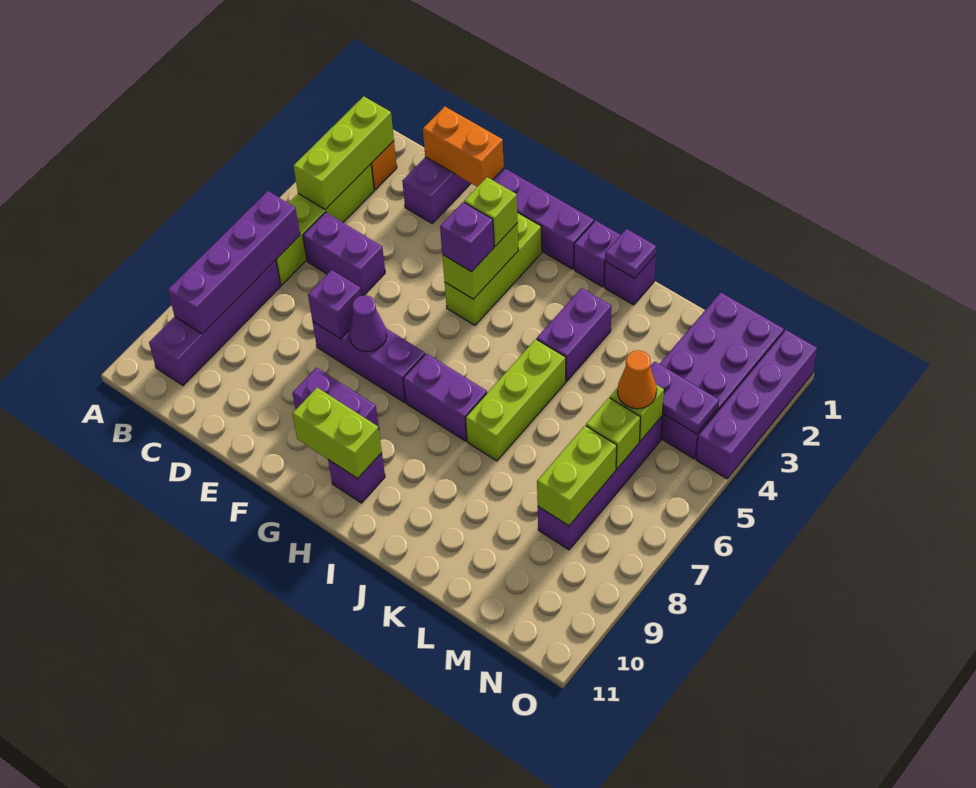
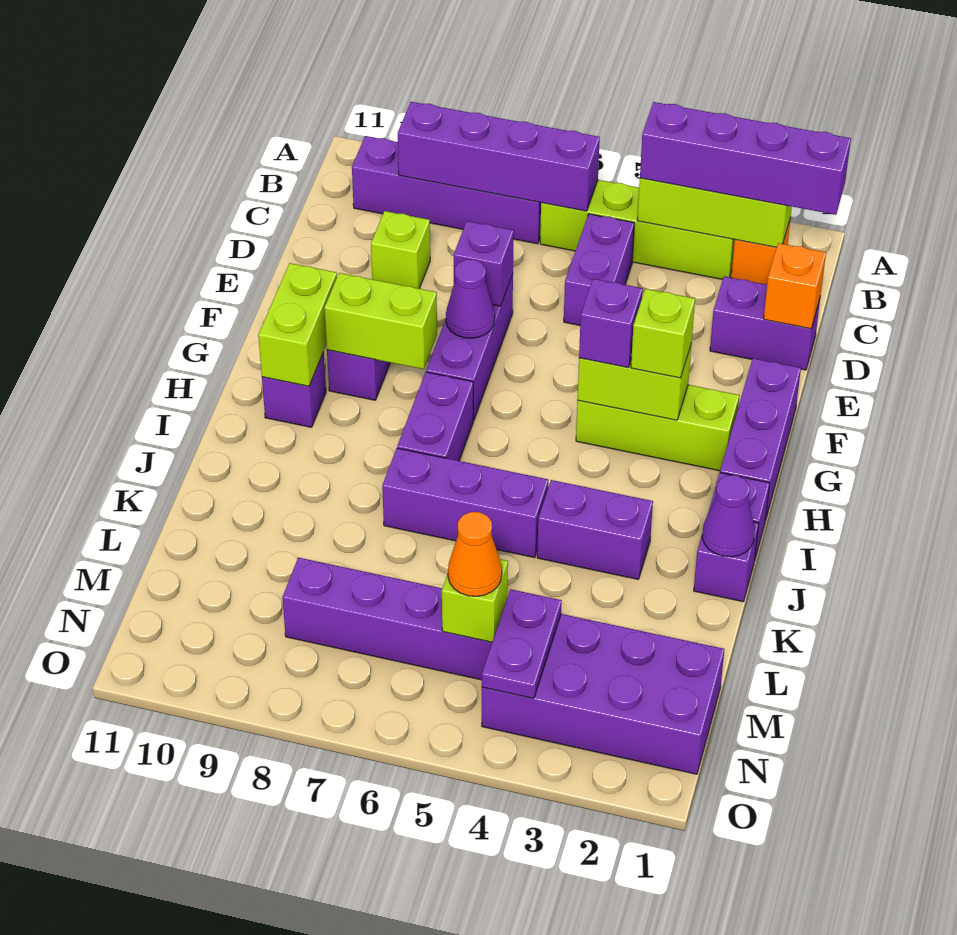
orange 1x2 brick [423,106,504,187] -> orange 1x1 brick [764,243,826,329]
purple 1x1 plate [605,229,656,278] -> purple 1x1 cone [702,475,755,557]
lime 1x3 brick [465,339,566,461] -> purple 1x3 brick [382,448,548,558]
lime 1x1 brick [586,398,640,469] -> lime 1x1 brick moved to [371,211,430,289]
lime 1x2 brick [537,426,617,526] -> lime 1x2 brick moved to [324,273,437,369]
purple 1x4 brick [696,330,817,479] -> purple 1x4 brick moved to [640,102,851,215]

